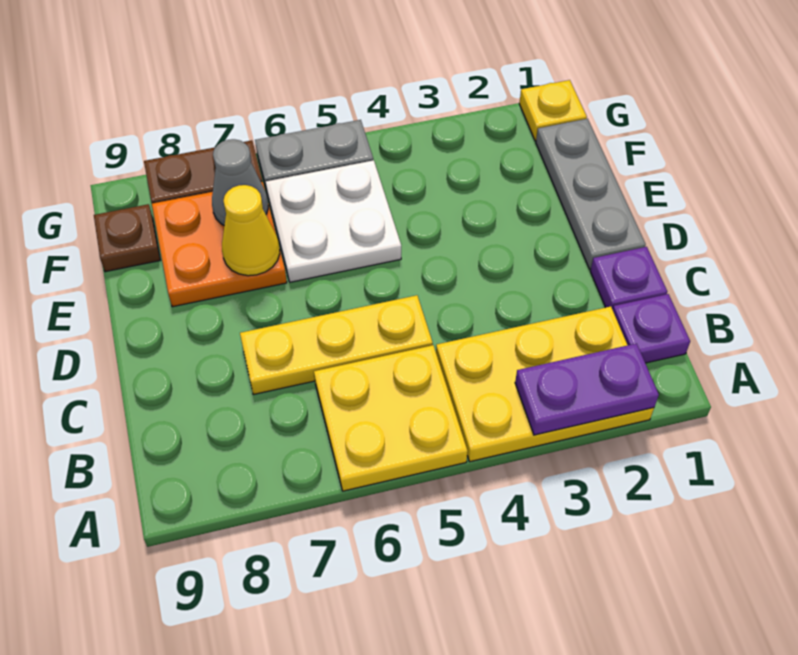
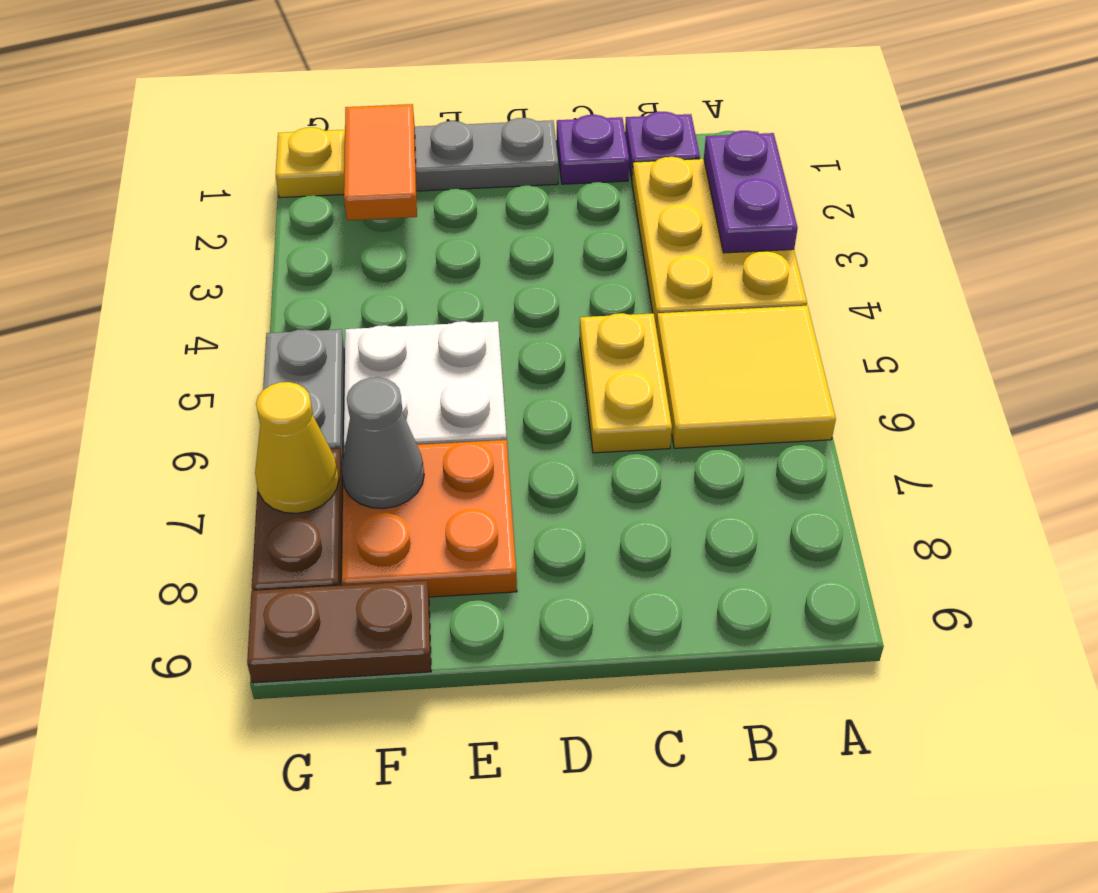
yellow 2x2 plate [314,345,468,491] -> yellow 2x2 tile [656,306,836,448]
yellow 1x3 plate [240,295,433,394] -> yellow 1x2 plate [580,313,672,453]
yellow 1x1 cone [222,185,280,276] -> yellow 1x1 cone moved to [255,382,339,513]
none -> orange 1x2 tile [344,104,417,220]
brown 1x1 plate [94,204,160,272] -> brown 1x2 plate [247,581,431,683]

